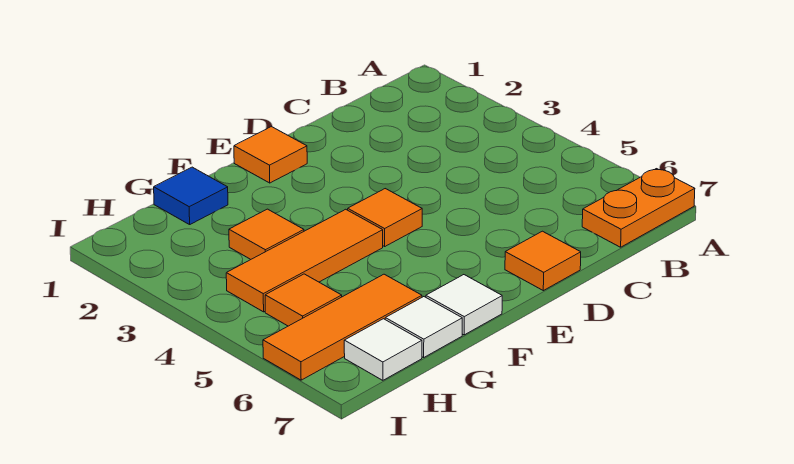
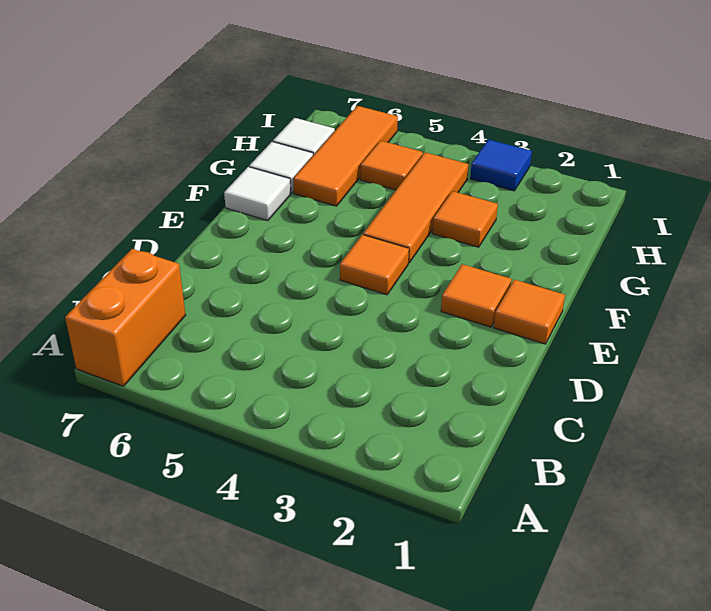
orange 1x2 plate [582,169,695,247] -> orange 1x2 brick [65,249,186,386]
orange 1x1 tile [505,231,581,291] -> orange 1x1 tile moved to [441,264,511,327]
blue 1x1 tile [154,167,228,225] -> blue 1x1 tile moved to [470,140,532,191]

